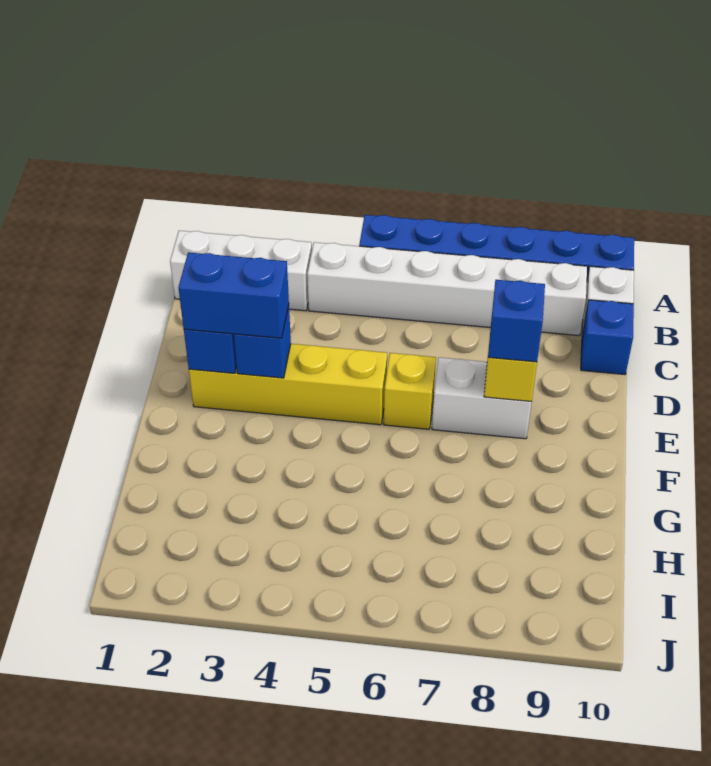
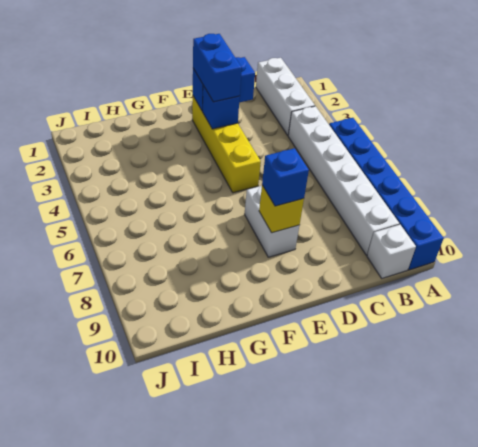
blue 1x1 brick [581,300,634,374] -> none
yellow 1x1 brick [384,353,436,429] -> none

